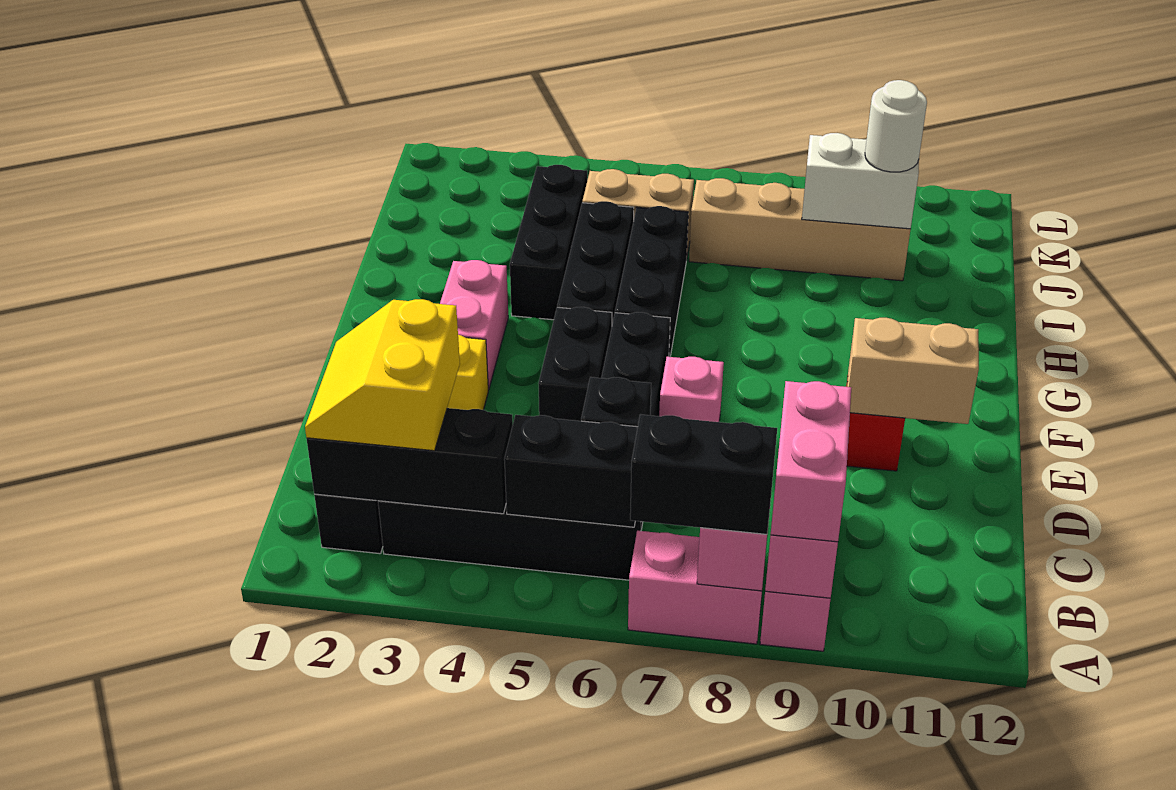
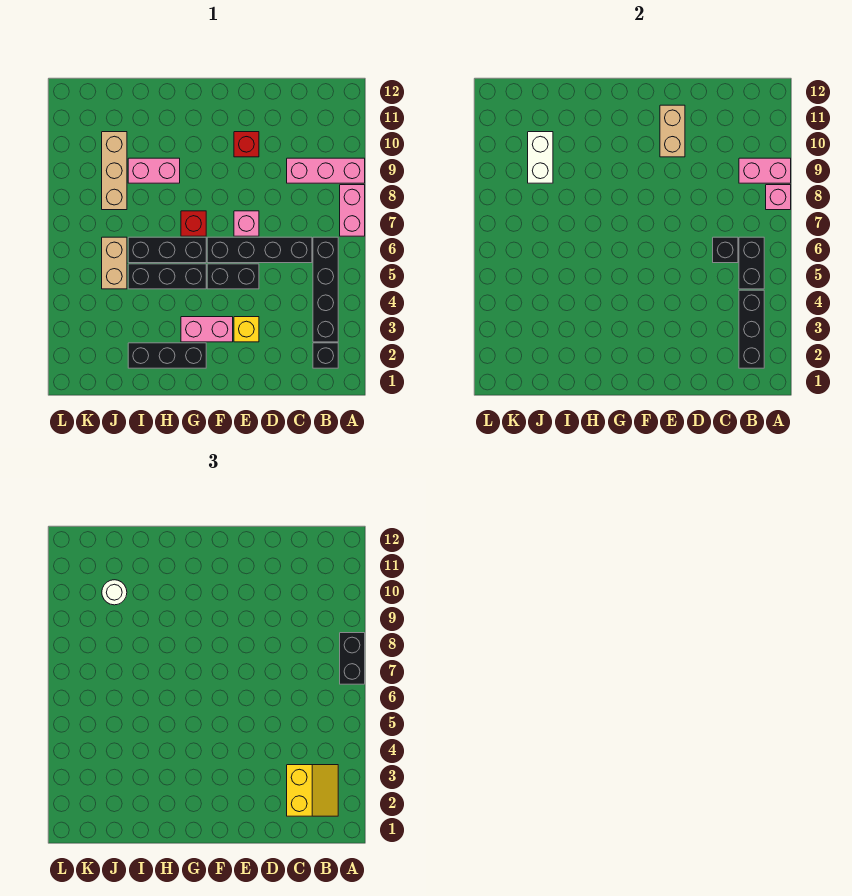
pink 1x2 brick [771,381,851,542] -> pink 1x2 brick moved to [128,158,180,183]
yellow 2x2 slope [305,299,460,451] -> yellow 2x2 slope turned to [287,765,338,816]
none -> red 1x1 brick [181,211,206,236]
black 1x3 brick [510,165,587,320] -> black 1x3 brick moved to [128,343,206,368]
tan 1x4 brick [689,178,911,281] -> tan 1x3 brick [102,132,127,210]

